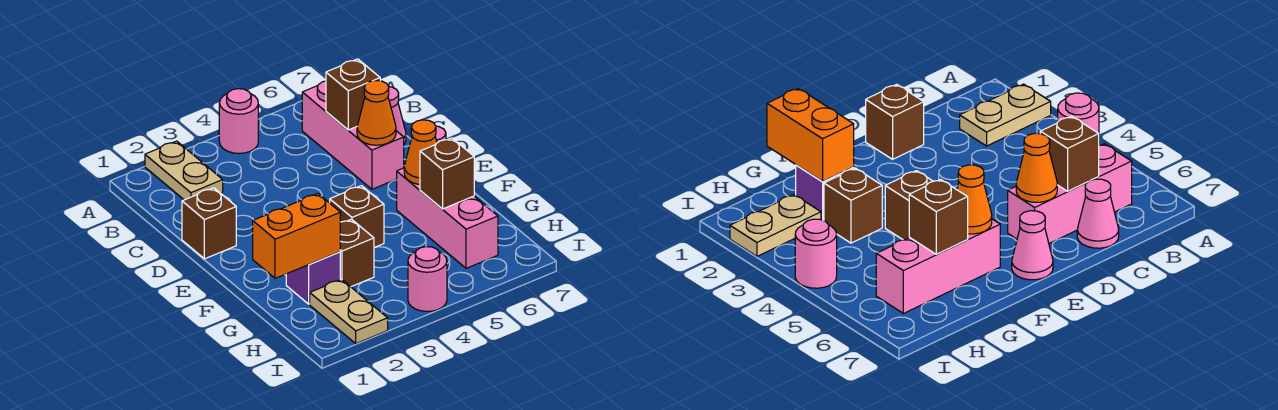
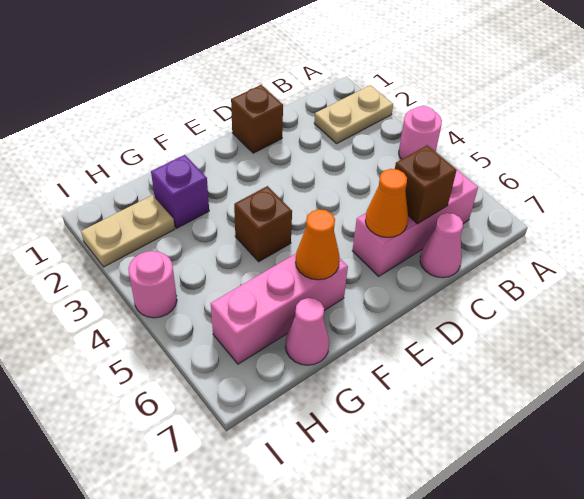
pink 1x1 cone [1012,211,1053,280] -> pink 1x1 cone moved to [285,298,329,365]
orange 1x2 brick [253,194,340,278] -> none
brown 1x1 brick [340,219,374,287] -> none
brown 1x1 brick [420,138,474,209] -> none

